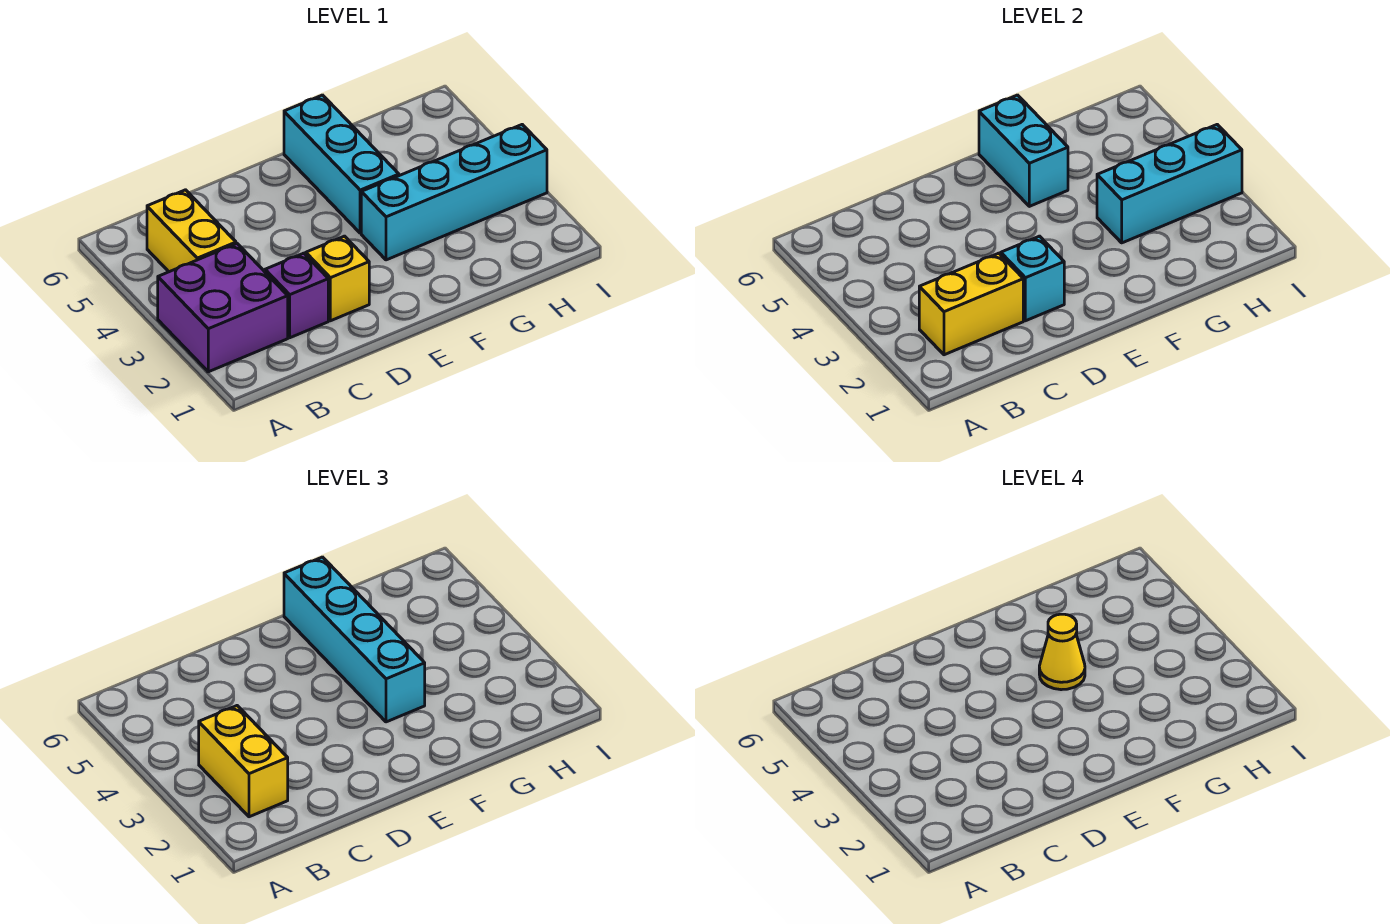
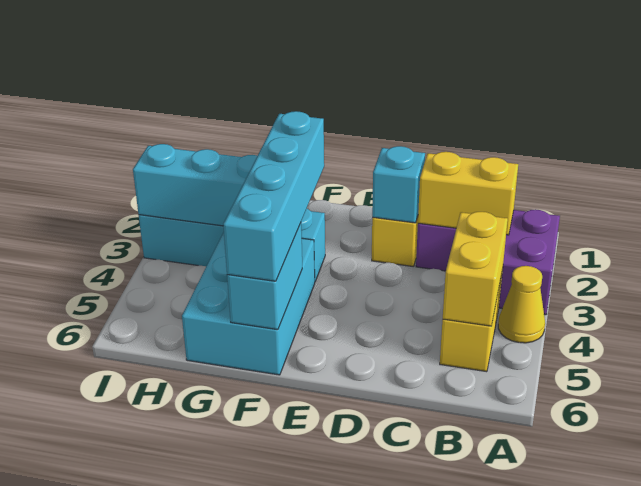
yellow 1x2 brick [199,706,288,817] -> yellow 1x2 brick moved to [443,212,508,326]
cyan 1x3 brick [284,95,399,233] -> cyan 2x3 brick [182,232,315,375]
yellow 1x1 cone [1039,614,1085,690] -> yellow 1x1 cone moved to [498,266,545,343]

